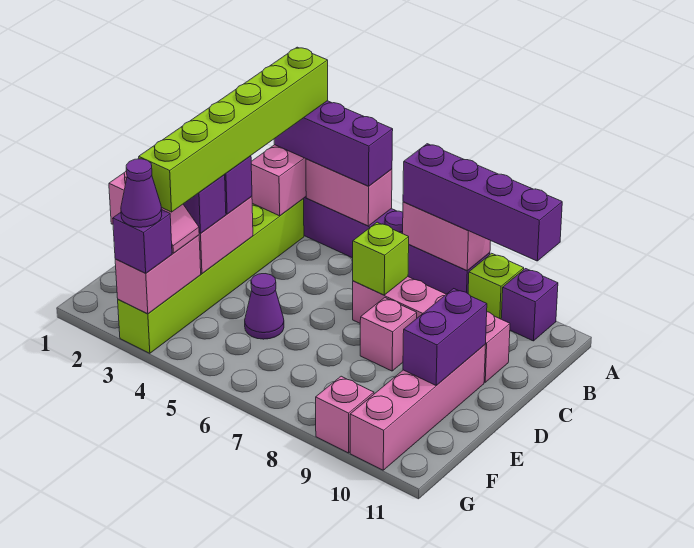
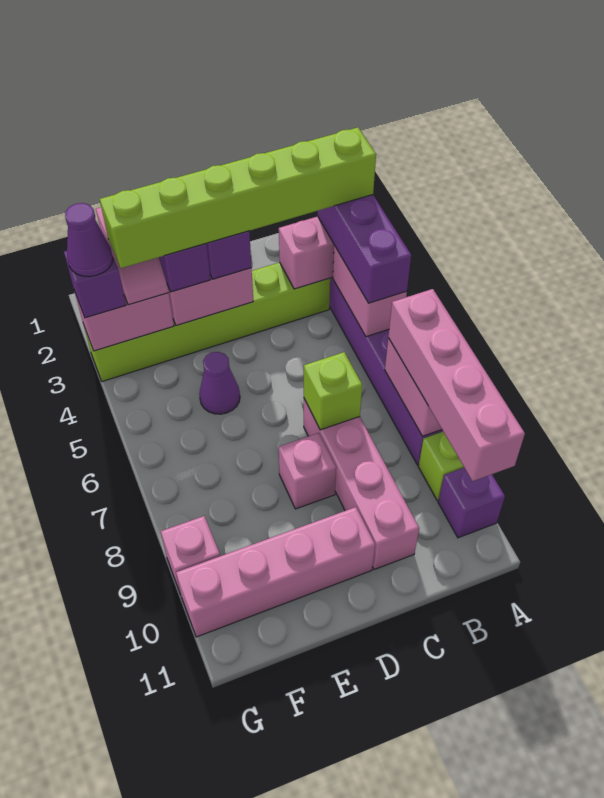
purple 1x4 brick [403,144,562,261] -> pink 1x4 brick [388,289,525,481]
purple 1x2 brick [403,289,487,385] -> none

